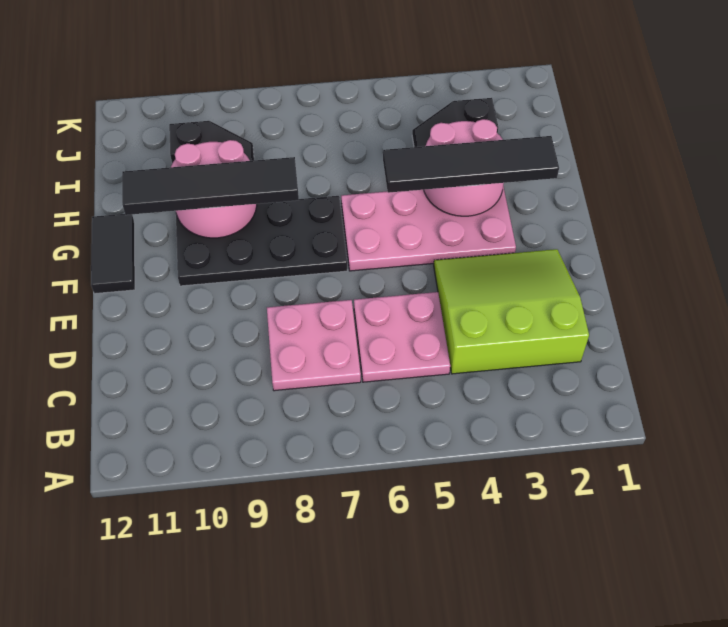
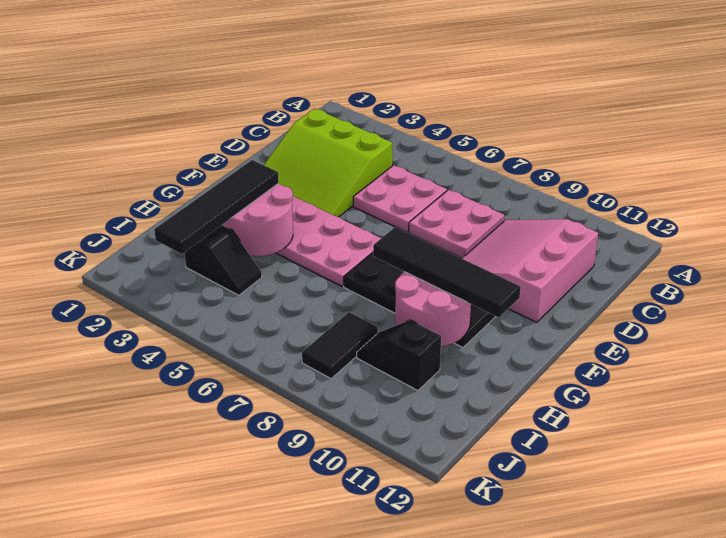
none -> pink 3x3 slope [462,219,598,322]
black 1x2 tile [91,214,135,294] -> black 1x2 tile moved to [302,312,378,379]
black 1x4 tile [383,136,559,193] -> black 1x4 tile turned to [154,160,279,254]

